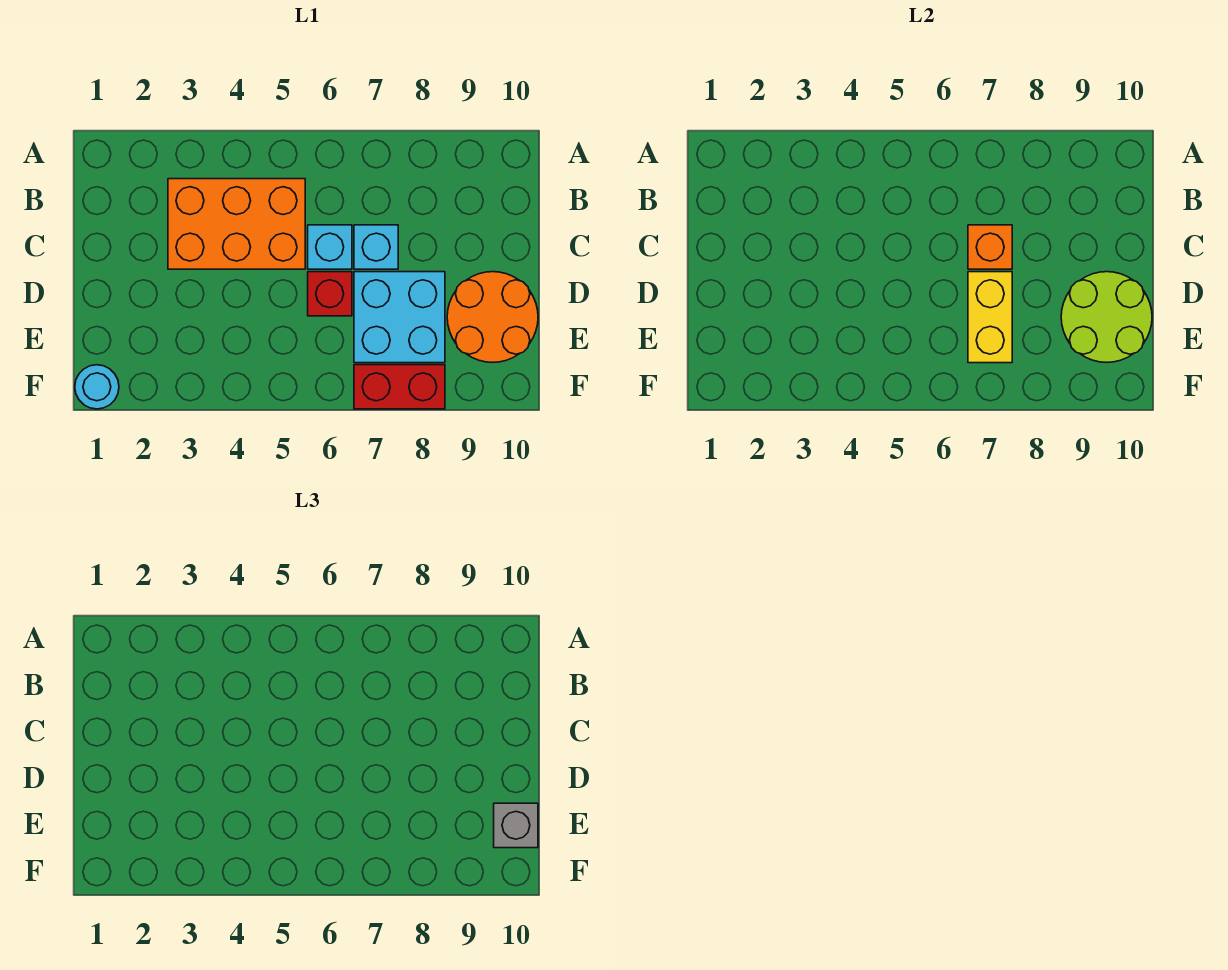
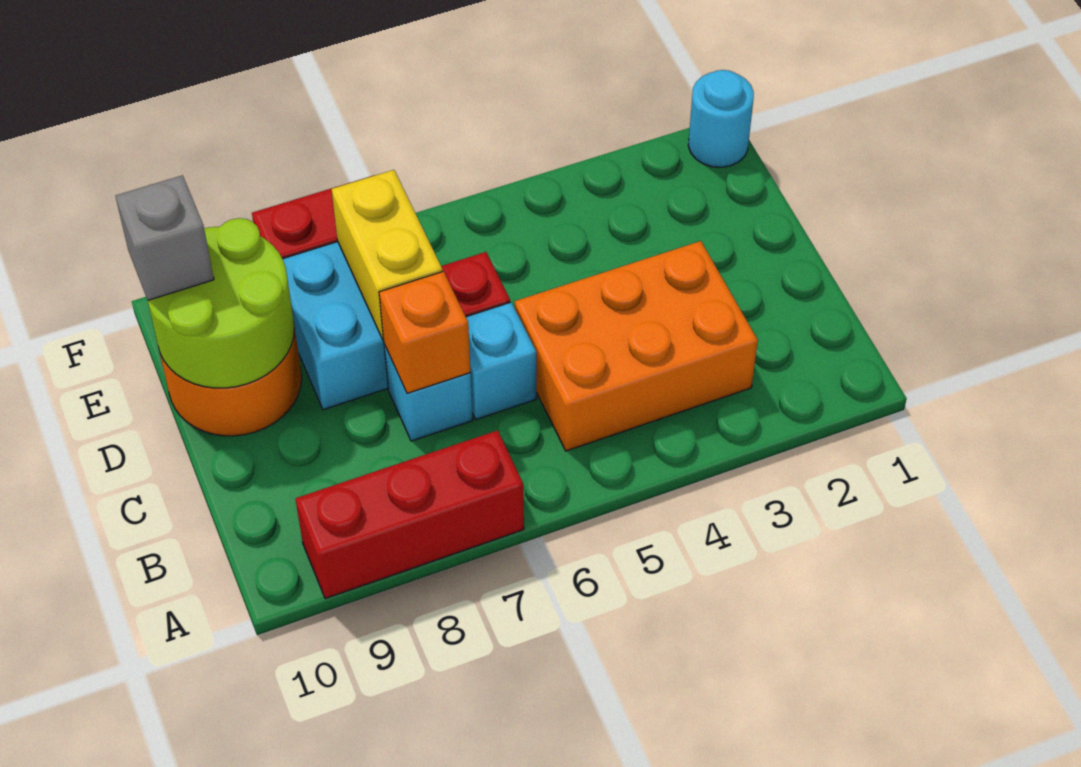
none -> red 1x3 brick [295,430,524,599]

